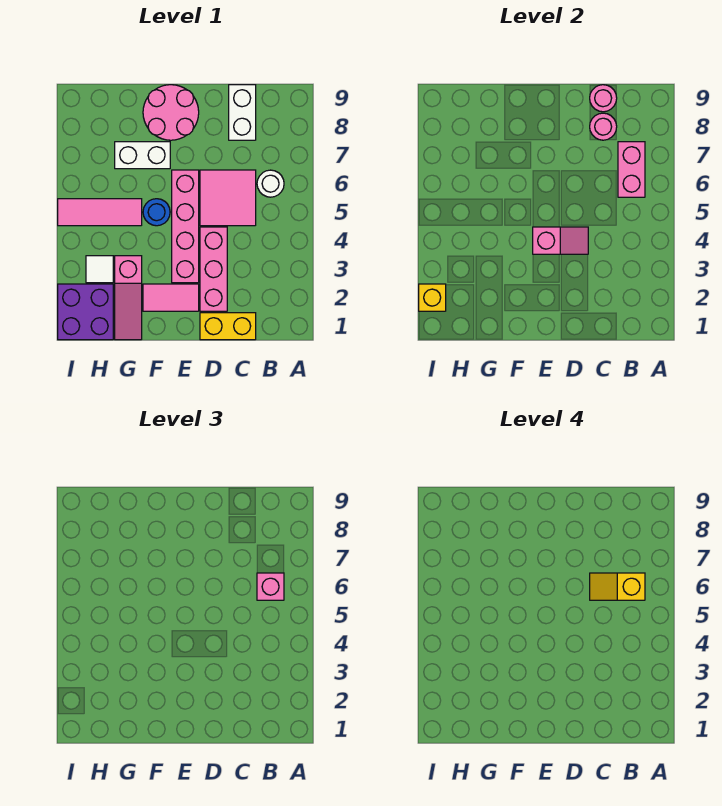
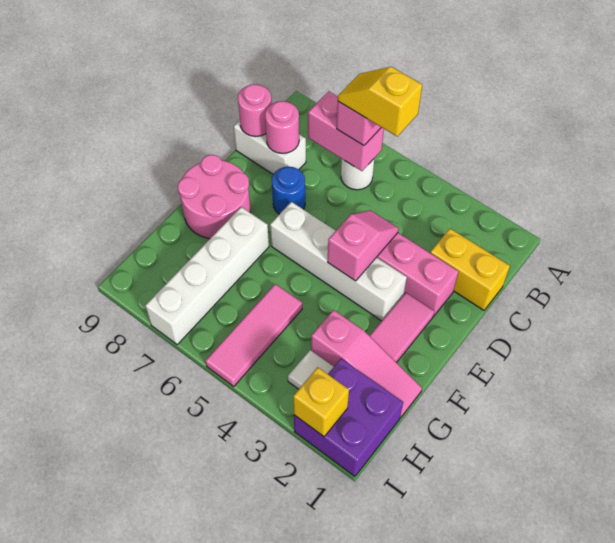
yellow 1x2 slope [590,573,645,600] -> yellow 1x2 slope turned to [338,67,422,136]
yellow 1x2 brick [200,313,256,340] -> yellow 1x2 brick turned to [430,228,510,310]
pink 2x2 tile [200,170,256,226] -> none
pink 1x4 brick [172,170,199,283] -> white 1x4 brick [270,202,407,321]
blue 1x1 round brick [143,199,170,226] -> blue 1x1 round brick moved to [272,167,305,214]
white 1x2 brick [115,142,170,169] -> white 1x4 brick [145,207,269,345]

